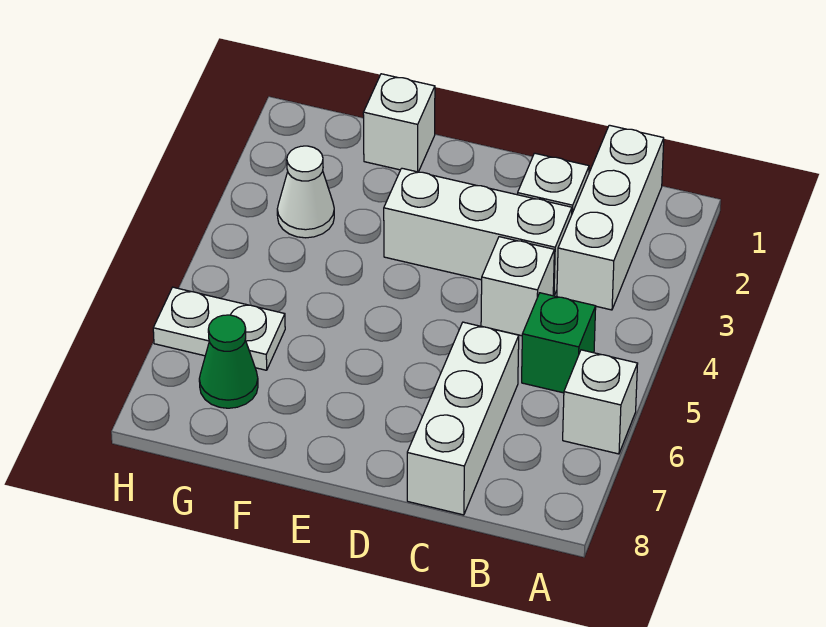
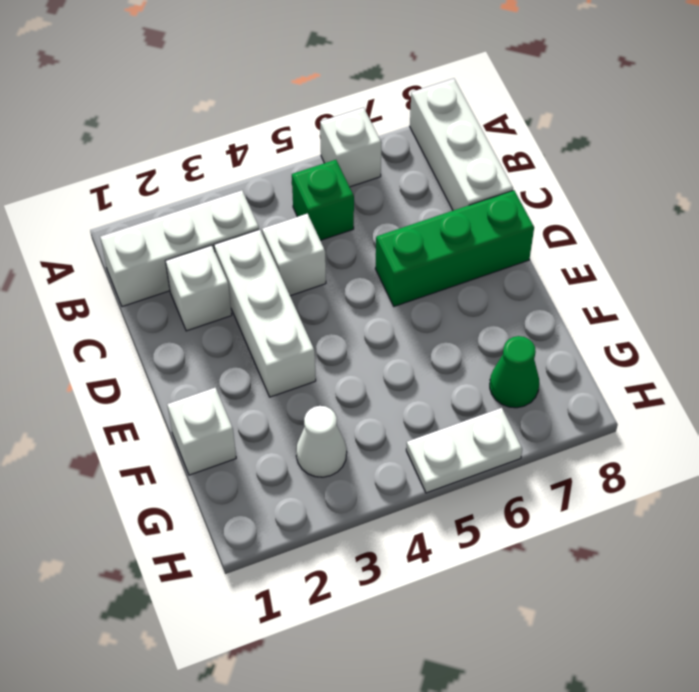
white 1x3 brick [407,322,519,515] -> white 1x3 brick turned to [410,78,513,210]
none -> green 1x3 brick [375,190,534,306]
white 1x2 plate [153,287,285,370] -> white 1x2 plate turned to [406,408,522,493]

